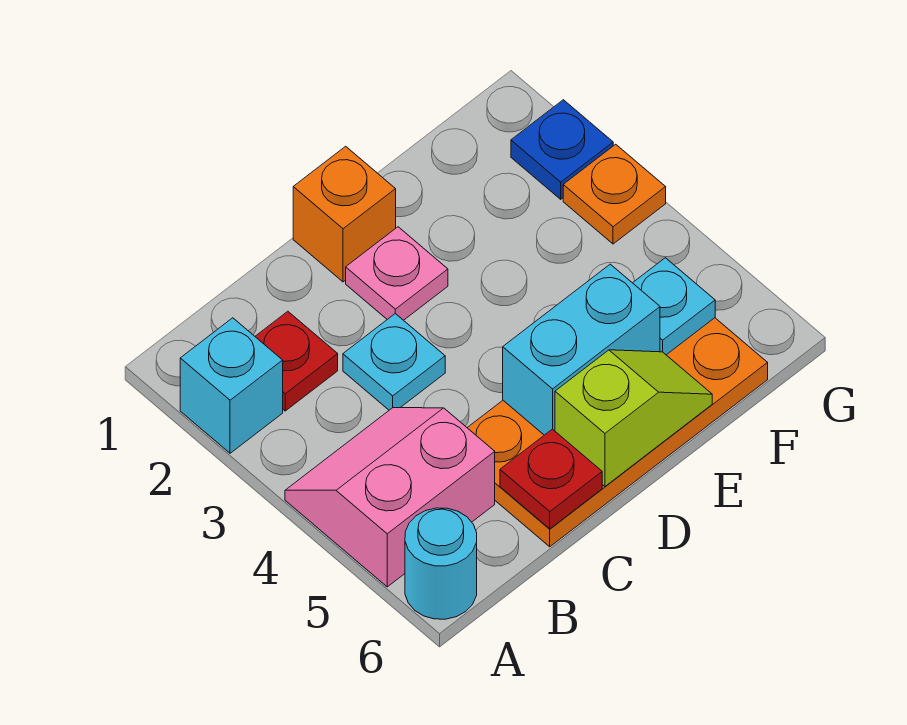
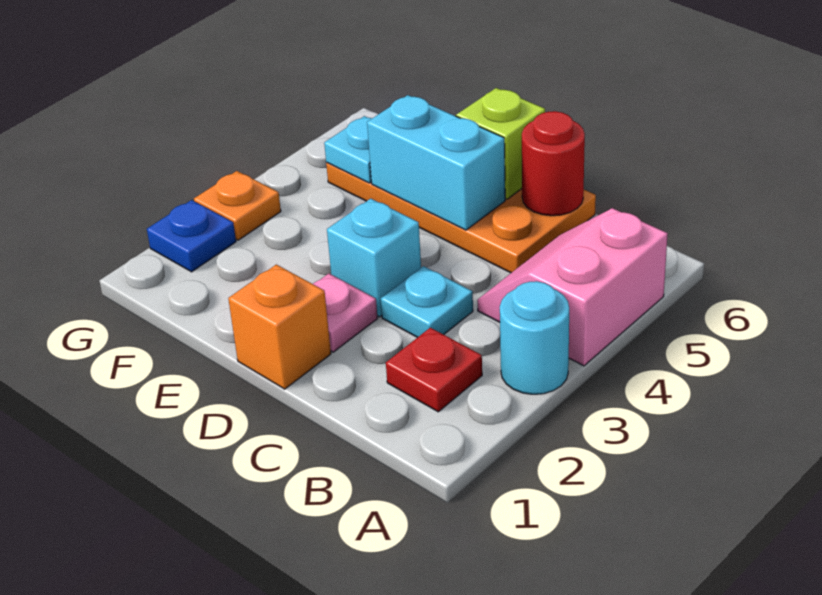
cyan 1x1 brick [180,318,283,453] -> cyan 1x1 brick moved to [327,199,421,317]
pink 2x2 slope [285,408,495,587] -> pink 2x2 slope turned to [477,208,668,366]
cyan 1x1 round brick [405,508,477,619] -> cyan 1x1 round brick moved to [500,281,569,394]
red 1x1 plate [500,429,602,529] -> red 1x1 round brick [522,111,585,216]

